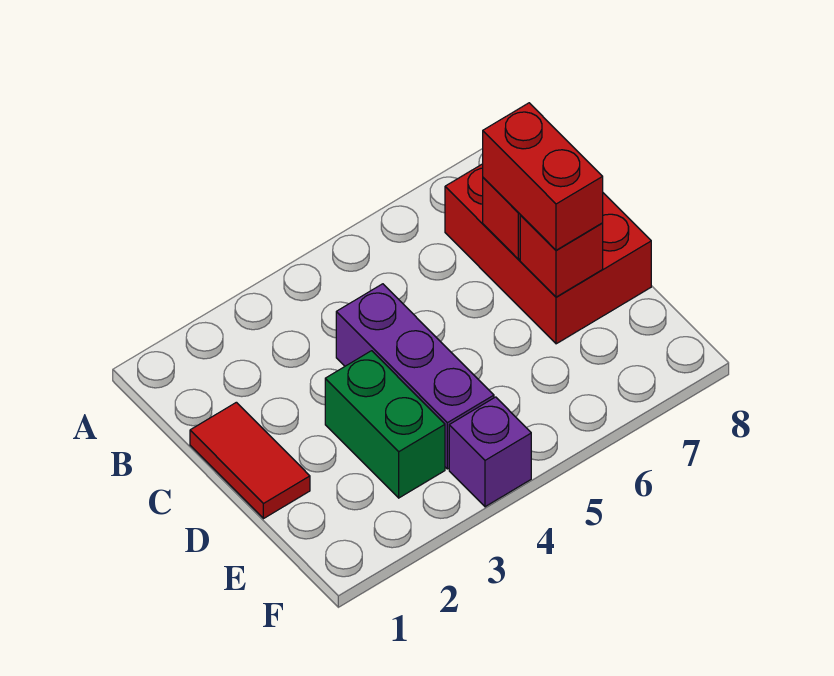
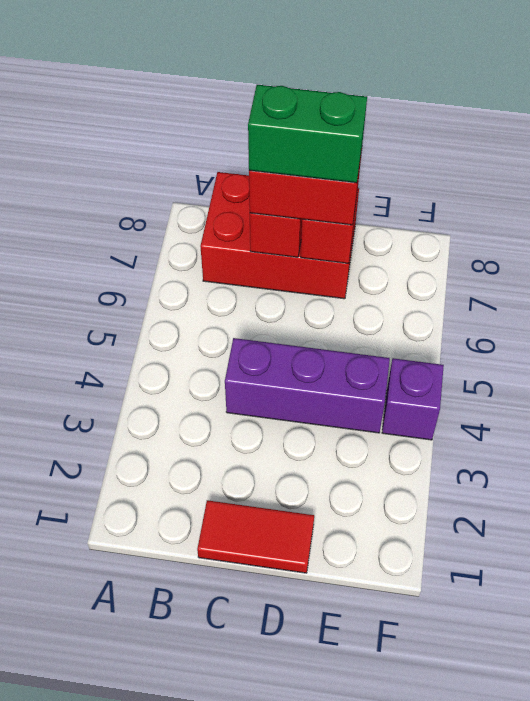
green 1x2 brick [325,351,445,498] -> green 1x2 brick moved to [248,85,367,183]

